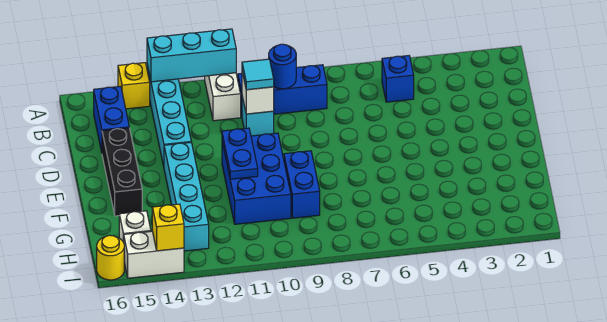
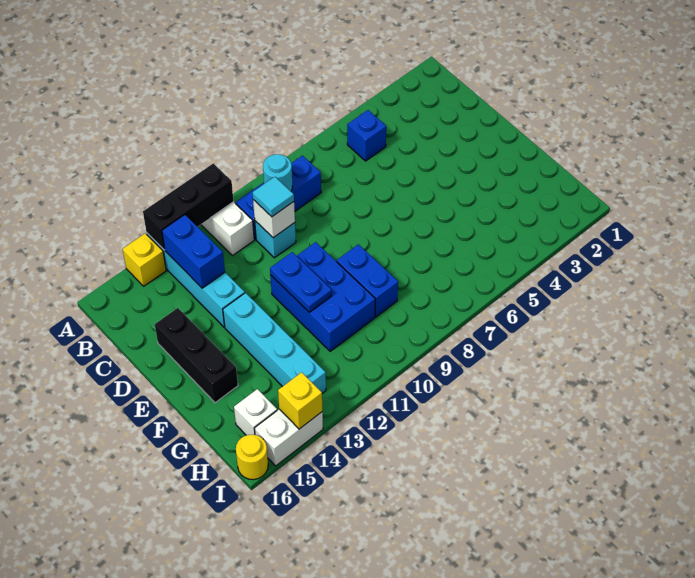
cyan 1x3 brick [147,29,236,82] -> black 1x3 brick [143,163,234,250]
blue 1x1 round brick [269,44,296,89] -> cyan 1x1 round brick [263,154,292,191]
blue 1x2 brick [94,86,129,152] -> blue 1x2 brick moved to [162,215,225,288]

